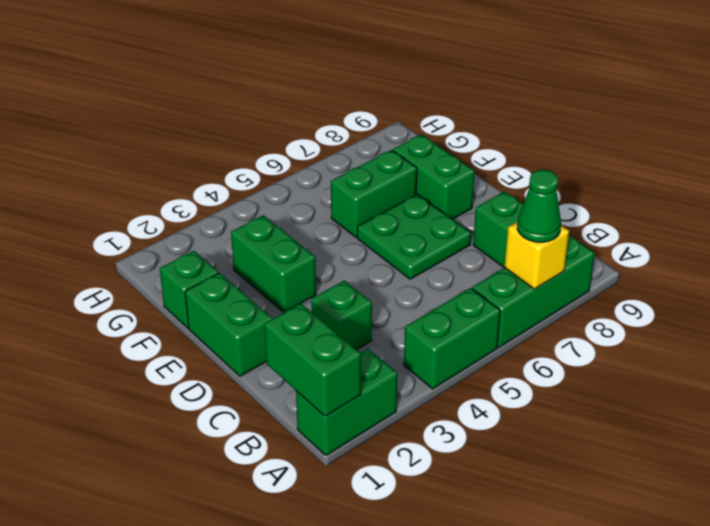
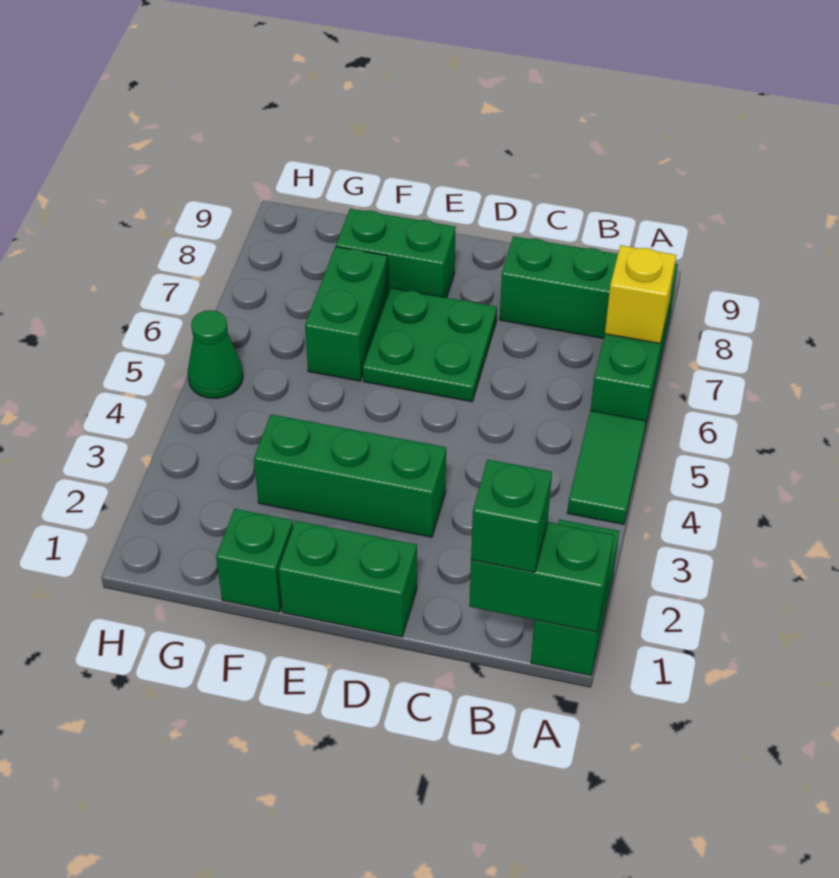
green 1x2 brick [404,288,500,389] -> green 1x2 tile [567,411,646,524]
green 1x1 cone [517,170,561,242] -> green 1x1 cone moved to [188,310,243,399]
green 1x1 brick [311,280,372,350] -> green 1x1 brick moved to [471,460,552,572]
green 1x2 brick [231,215,316,313] -> green 1x3 brick [254,415,446,537]

